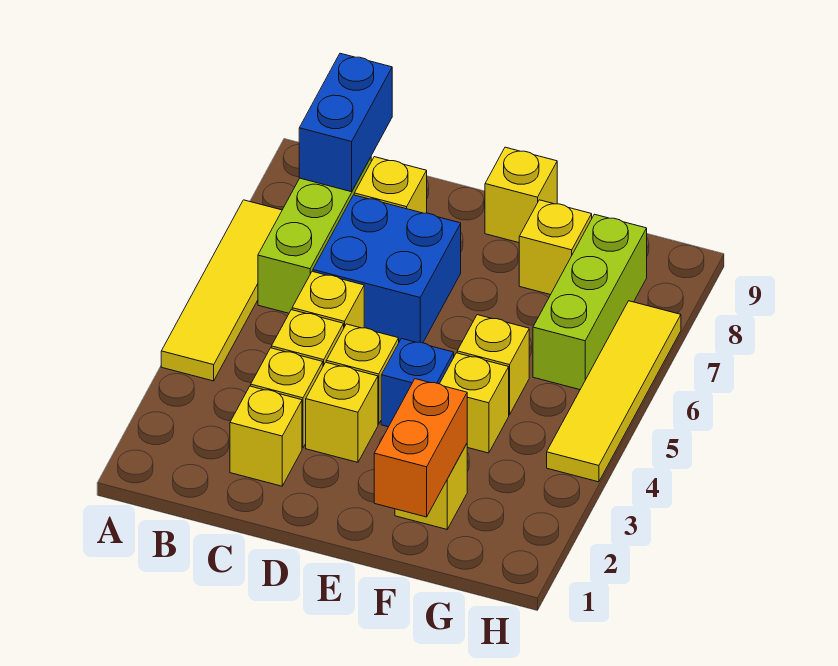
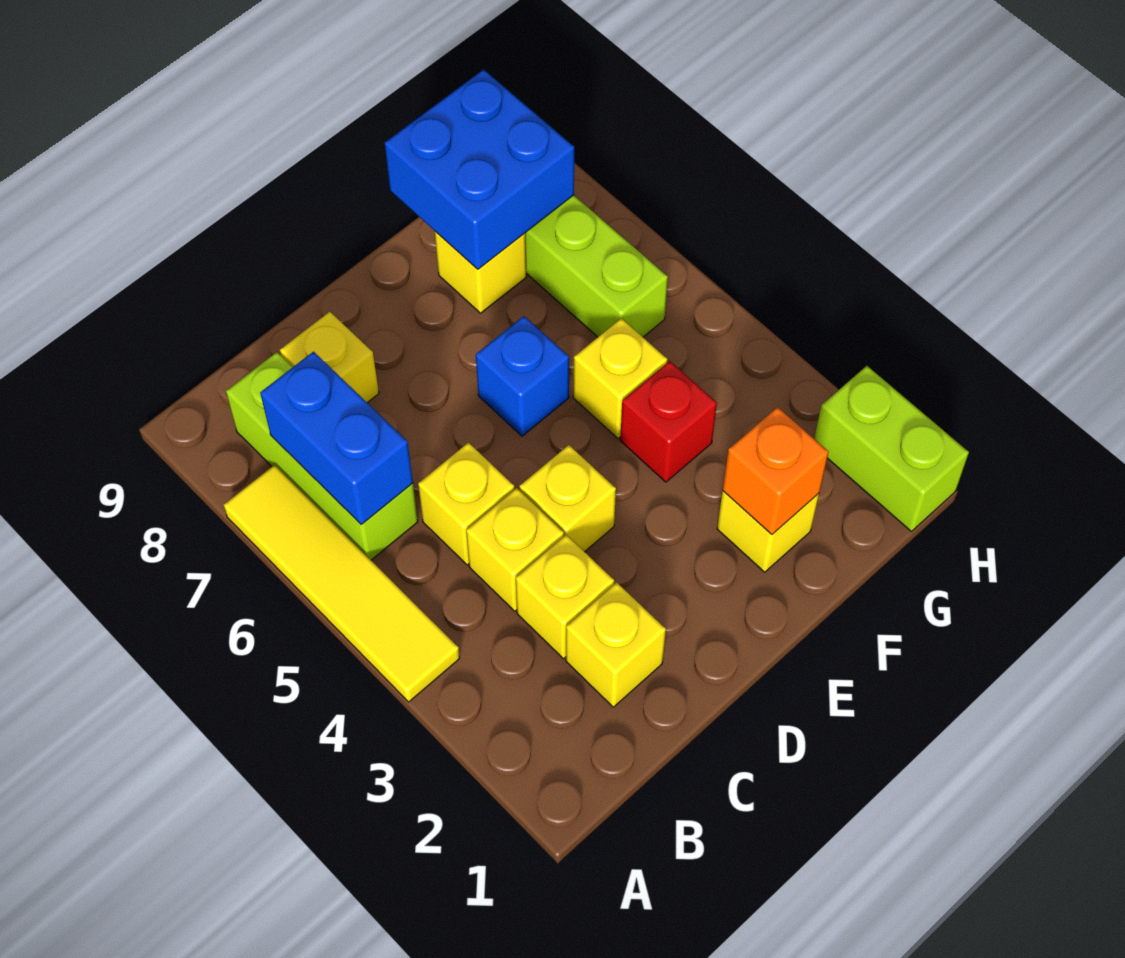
blue 1x2 brick [299,53,392,192] -> blue 1x2 brick moved to [260,352,413,525]
blue 2x2 brick [313,195,461,343] -> blue 2x2 brick moved to [385,69,574,269]
yellow 1x1 brick [306,362,378,462] -> none
blue 1x1 brick [381,339,454,427] -> blue 1x1 brick moved to [476,316,569,436]
yellow 1x1 brick [485,147,557,243] -> none
orange 1x2 brick [374,379,467,517] -> orange 1x1 brick [723,407,829,534]
yellow 1x1 brick [440,353,509,453] -> red 1x1 brick [620,361,717,482]
none -> lime 1x2 brick [814,366,969,531]
yellow 1x4 tile [547,301,681,482] -> none

